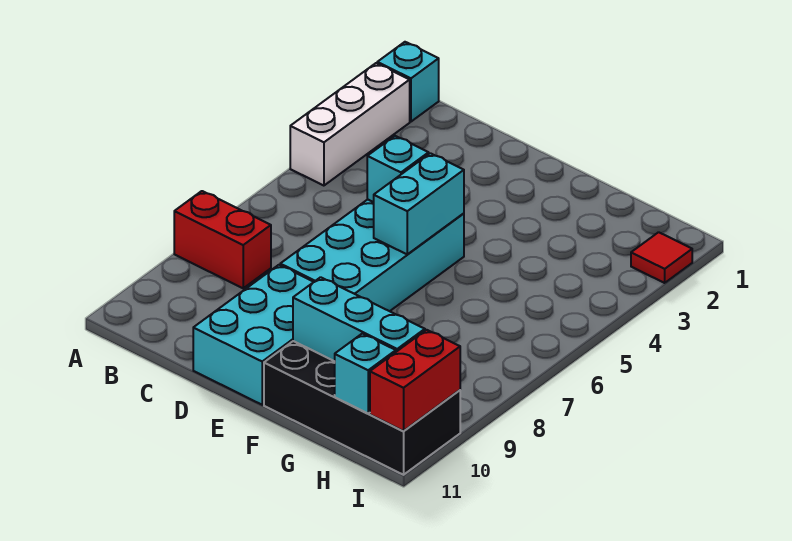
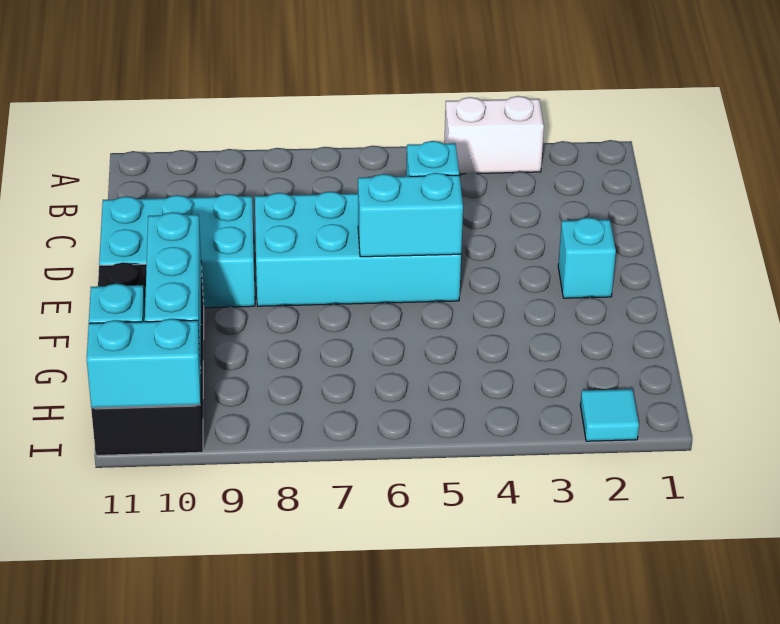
cyan 1x1 brick [377,42,439,122] -> cyan 1x1 brick moved to [558,218,616,298]
white 1x3 brick [290,63,410,186] -> white 1x2 brick [444,96,544,174]
red 1x2 brick [174,191,271,288] -> none
red 1x1 tile [631,232,692,283] -> cyan 1x1 tile [580,389,639,441]
red 1x2 brick [370,330,460,431] -> cyan 1x2 brick [87,319,201,408]

